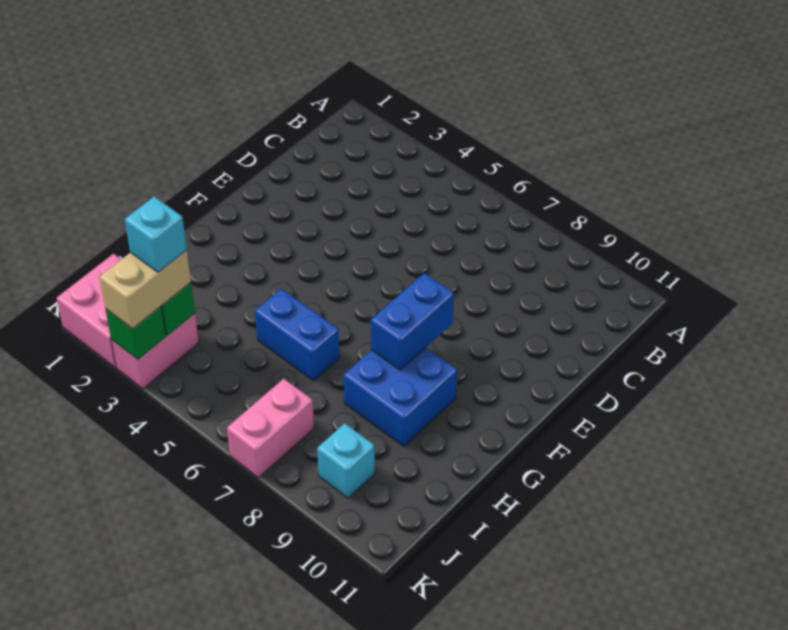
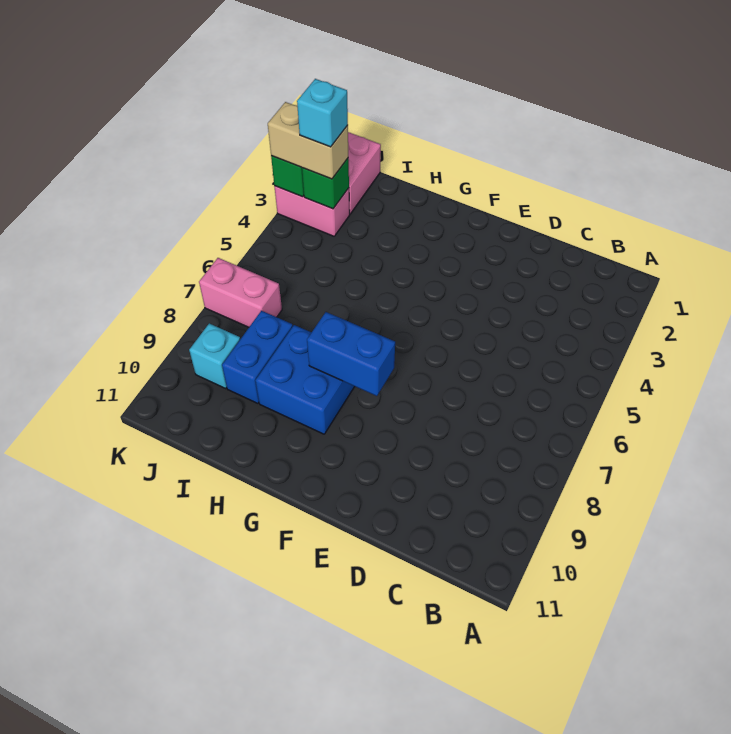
blue 1x2 brick [255,289,339,381] -> blue 1x2 brick moved to [222,311,293,403]

